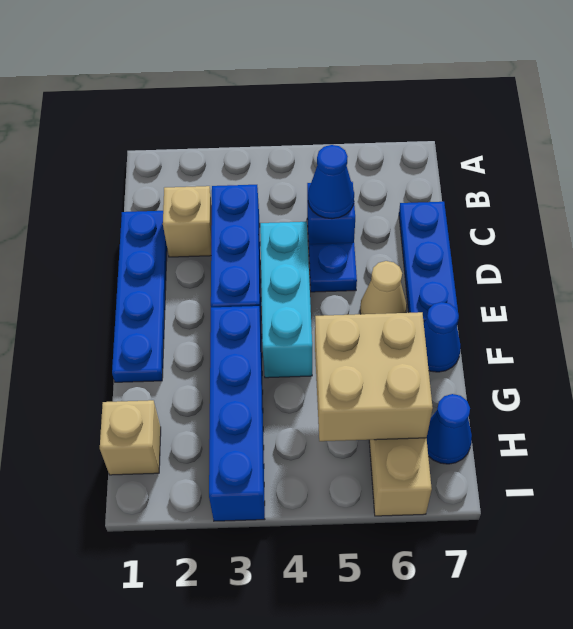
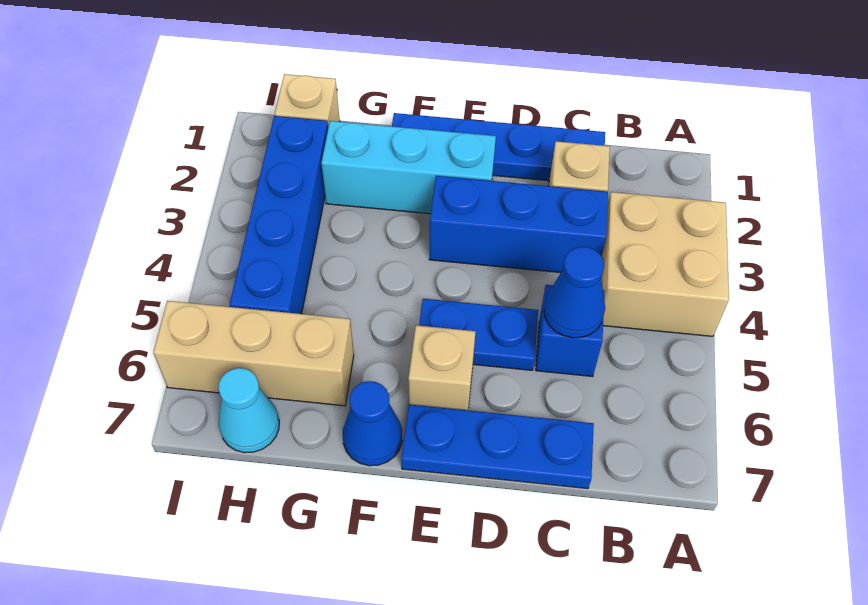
cyan 1x3 brick [260,222,312,378] -> cyan 1x3 brick moved to [321,121,496,214]
blue 1x1 plate [309,243,357,292] -> blue 1x2 plate [419,299,538,370]
tan 1x1 cone [360,261,407,314] -> tan 1x1 brick [408,325,476,410]
blue 1x4 brick [209,306,265,521] -> blue 1x4 brick turned to [230,116,328,314]
tan 2x2 brick [315,312,433,441] -> tan 2x2 brick moved to [601,192,729,336]
blue 1x1 cone [427,394,472,464] -> cyan 1x1 cone [218,368,279,453]

